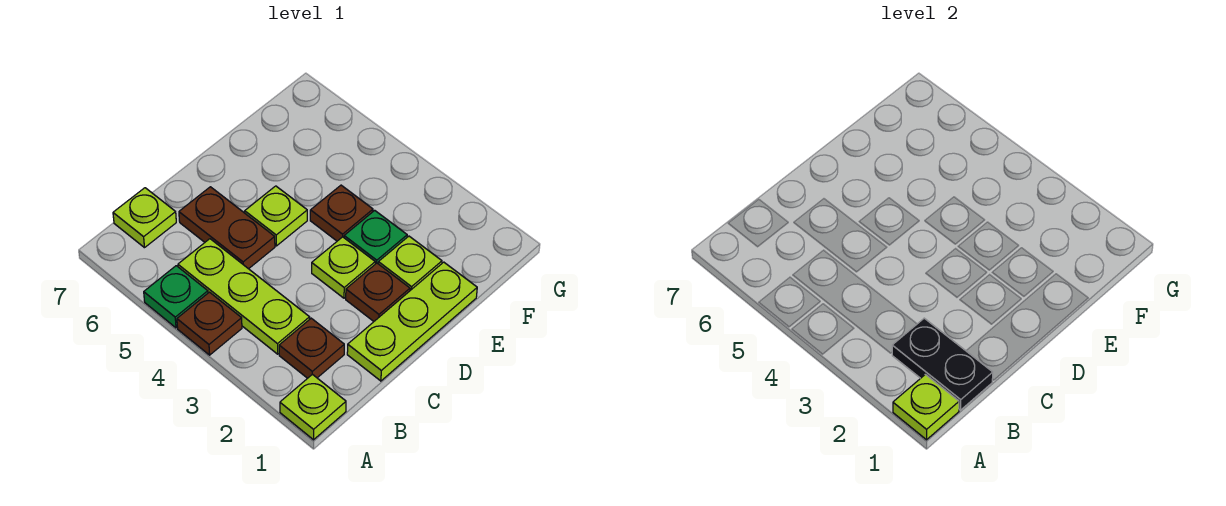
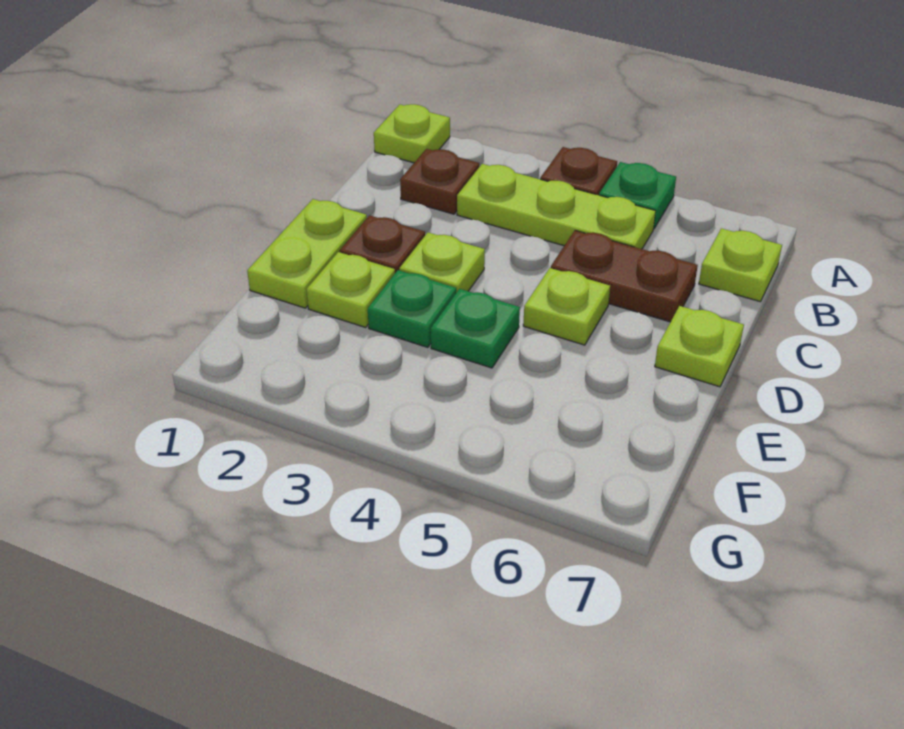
lime 1x1 plate [893,374,959,440] -> lime 1x1 plate moved to [655,306,744,387]
black 1x2 plate [892,318,993,410] -> none
lime 1x3 plate [347,262,477,381] -> lime 1x2 plate [247,199,367,308]
brown 1x1 plate [310,185,373,241] -> green 1x1 plate [431,289,520,368]

